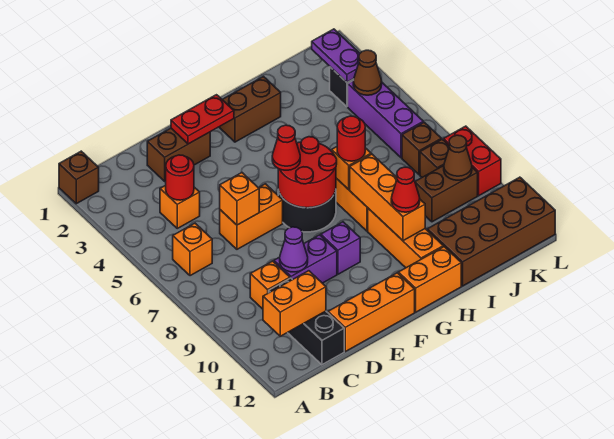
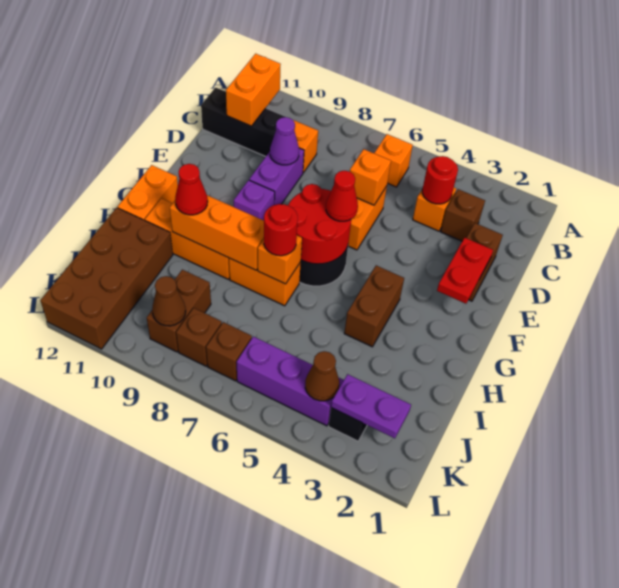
brown 1x1 brick [59,151,99,204] -> brown 1x1 brick moved to [441,189,485,241]
orange 1x3 brick [328,273,415,351] -> none
brown 1x2 brick [219,77,281,142] -> brown 1x2 brick moved to [344,265,404,347]
red 1x2 brick [443,126,501,196] -> none

